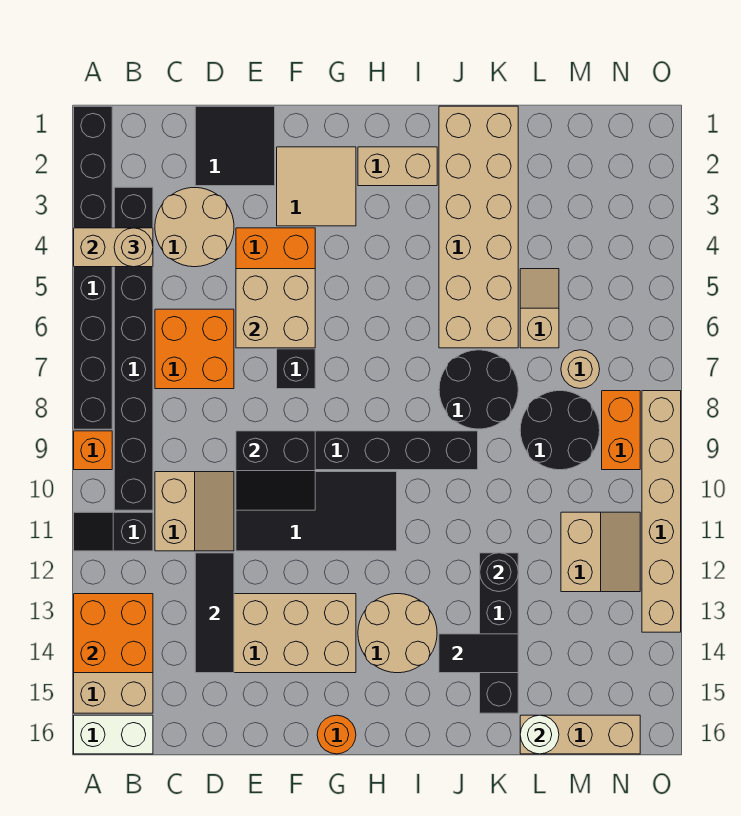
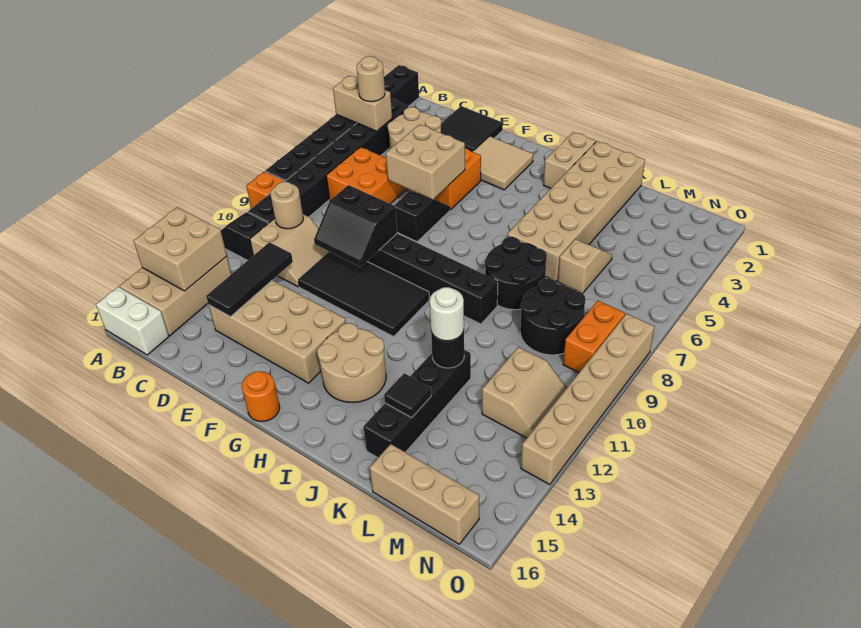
orange 2x2 brick [74,594,153,673] -> tan 2x2 brick [134,207,227,291]
tan 1x2 brick [358,147,437,186] -> tan 1x2 brick turned to [544,132,596,188]
black 1x2 tile [439,634,518,673] -> black 1x1 tile [384,373,431,418]
white 1x1 round brick [520,715,559,754] -> white 1x1 round brick moved to [430,287,464,341]
tan 1x1 round brick [561,350,600,389] -> tan 1x1 round brick moved to [270,182,303,229]

